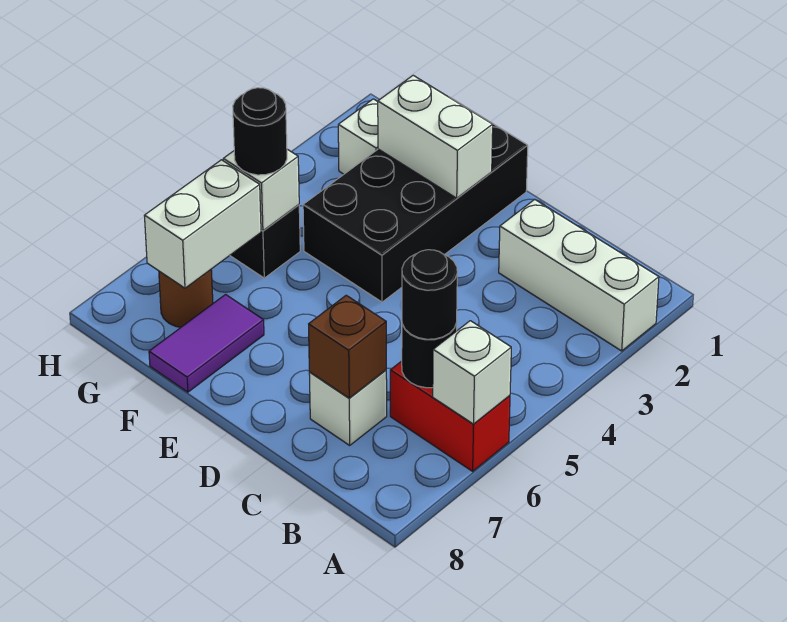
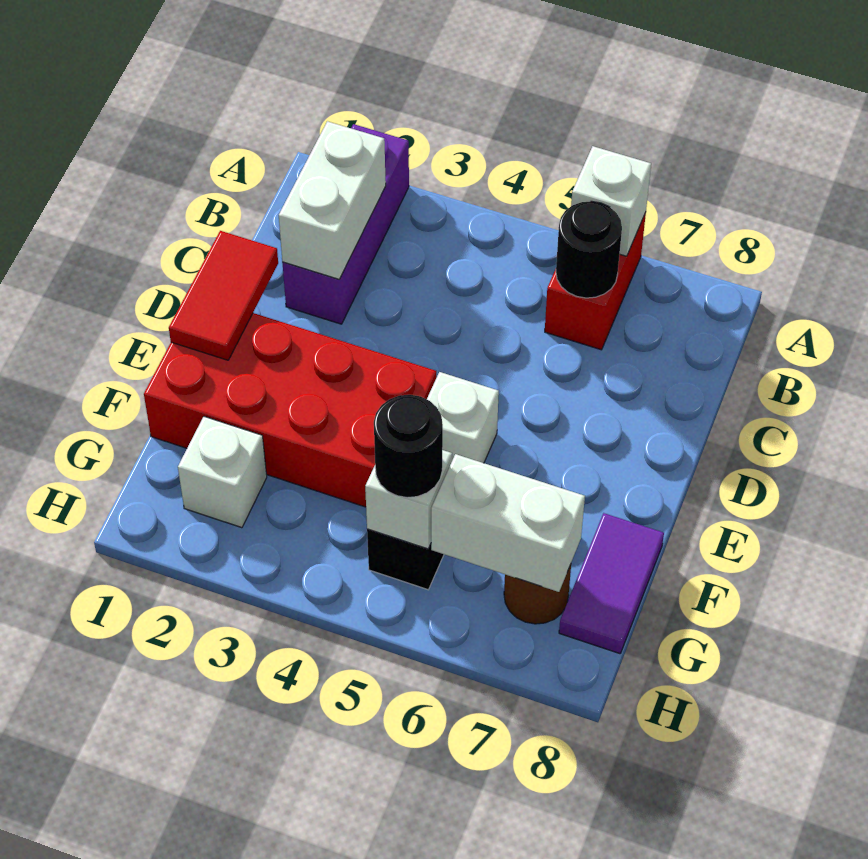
white 1x3 brick [499,199,659,351] -> purple 1x3 brick [282,124,409,324]
black 1x1 round brick [402,250,457,339] -> none
white 1x1 brick [309,370,387,445] -> white 1x1 brick moved to [427,372,499,463]
brown 1x1 brick [309,295,386,398] -> none
none -> red 1x2 tile [169,231,278,360]
black 2x4 brick [303,97,528,302] -> red 2x4 brick [144,313,436,507]
white 1x2 brick [378,75,493,198] -> white 1x2 brick moved to [279,121,386,279]
purple 1x2 tile [149,295,264,392] -> purple 1x2 tile turned to [559,513,664,654]

